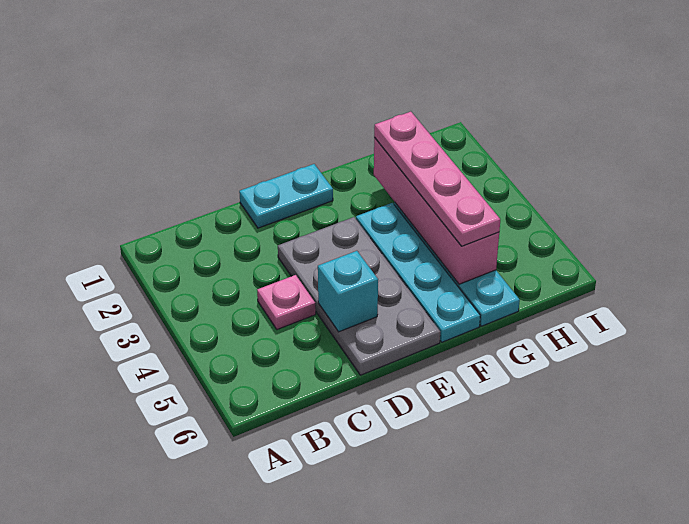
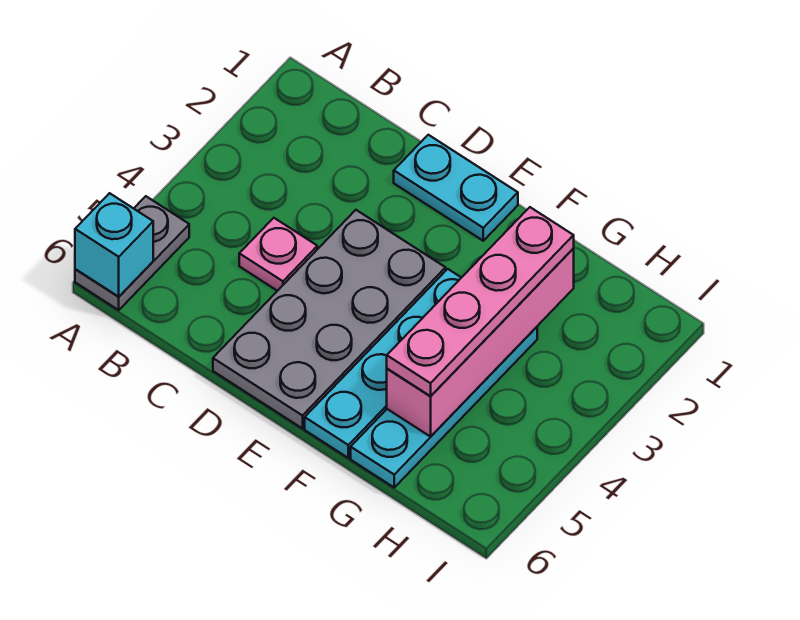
none -> grey 1x2 plate [75,196,189,310]
cyan 1x1 brick [318,251,378,332] -> cyan 1x1 brick moved to [75,193,153,297]

